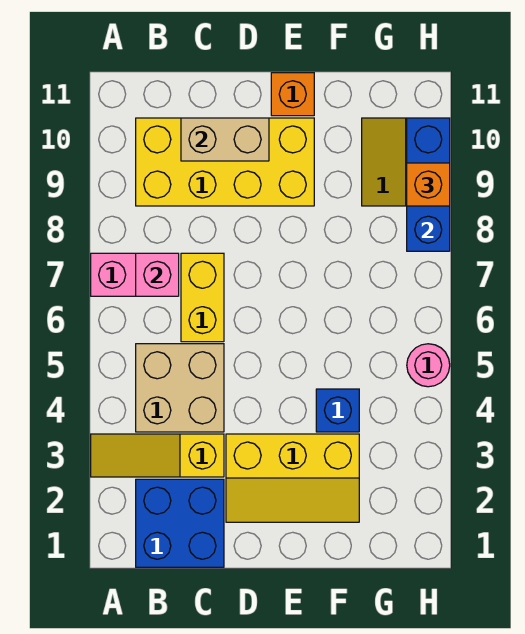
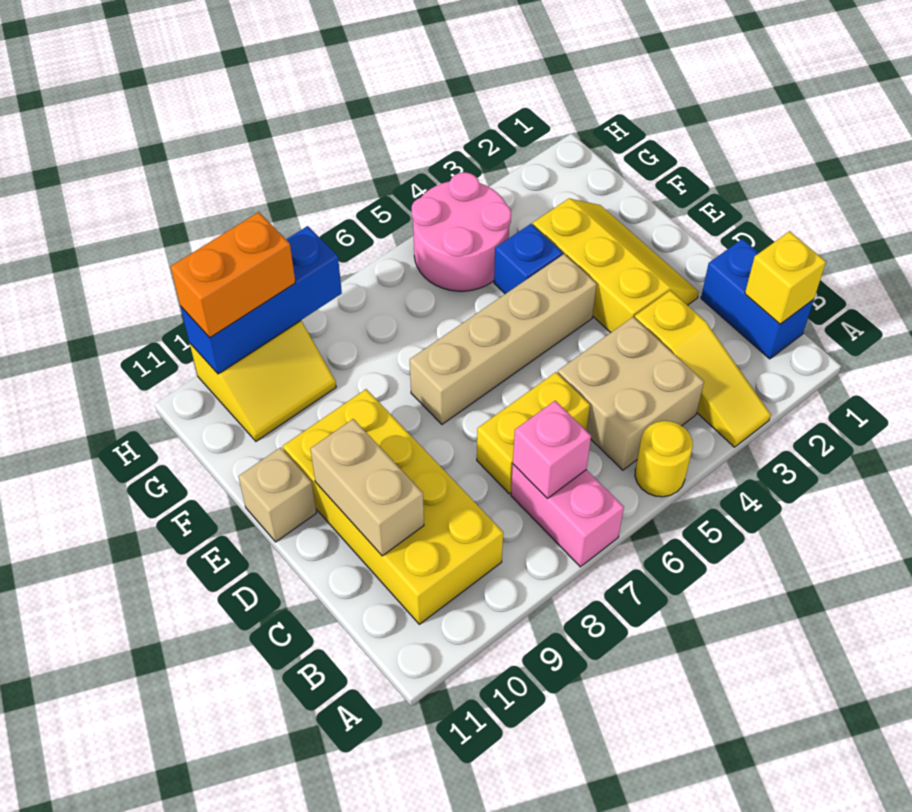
none -> yellow 1x1 round brick [635,421,693,497]
blue 2x2 brick [136,479,224,567] -> blue 1x2 brick [701,239,814,359]
none -> yellow 1x1 brick [745,231,826,324]
none -> tan 1x4 brick [410,254,596,424]
orange 1x1 brick [271,73,314,116] -> tan 1x1 brick [238,448,316,542]
pink 1x1 round brick [407,344,450,387] -> pink 2x2 round brick [412,172,511,291]
orange 1x1 brick [407,163,450,206] -> orange 1x2 brick [170,212,295,338]

